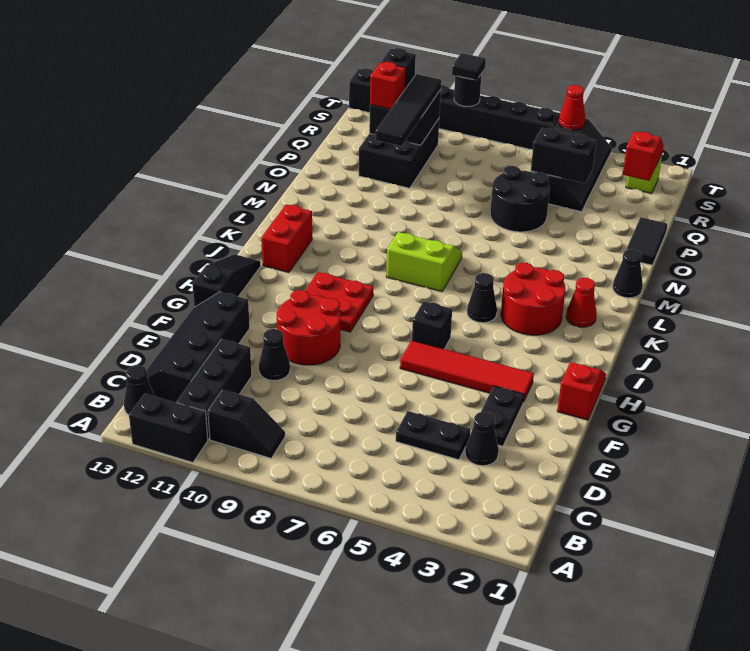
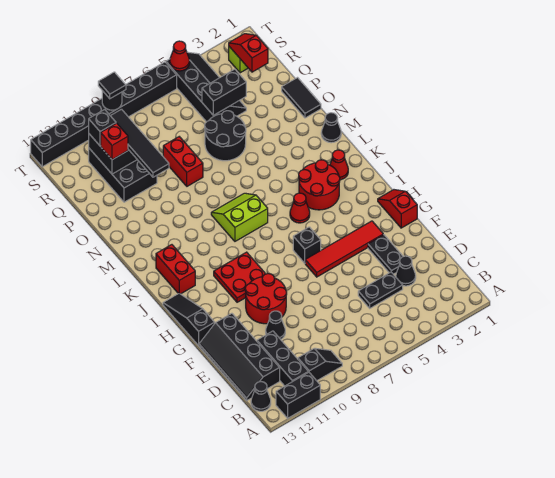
black 1x1 cone [467,273,497,323] -> red 1x1 cone [290,193,310,223]
none -> red 1x2 brick [163,137,203,186]

